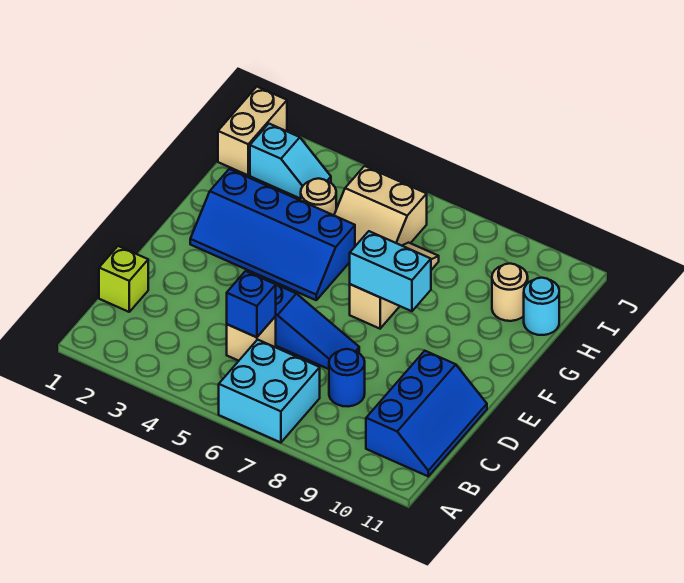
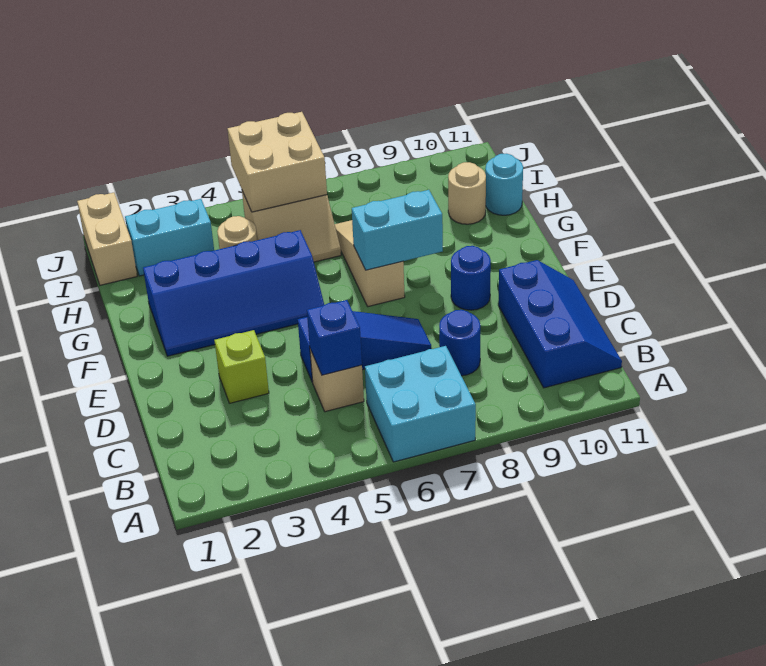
lime 1x1 brick [99,246,148,312] -> lime 1x1 brick moved to [214,330,269,403]
none -> blue 1x1 round brick [451,246,491,310]
cyan 1x2 slope [250,124,331,199] -> cyan 1x2 brick [125,199,214,276]
none -> tan 2x2 brick [227,112,327,212]

